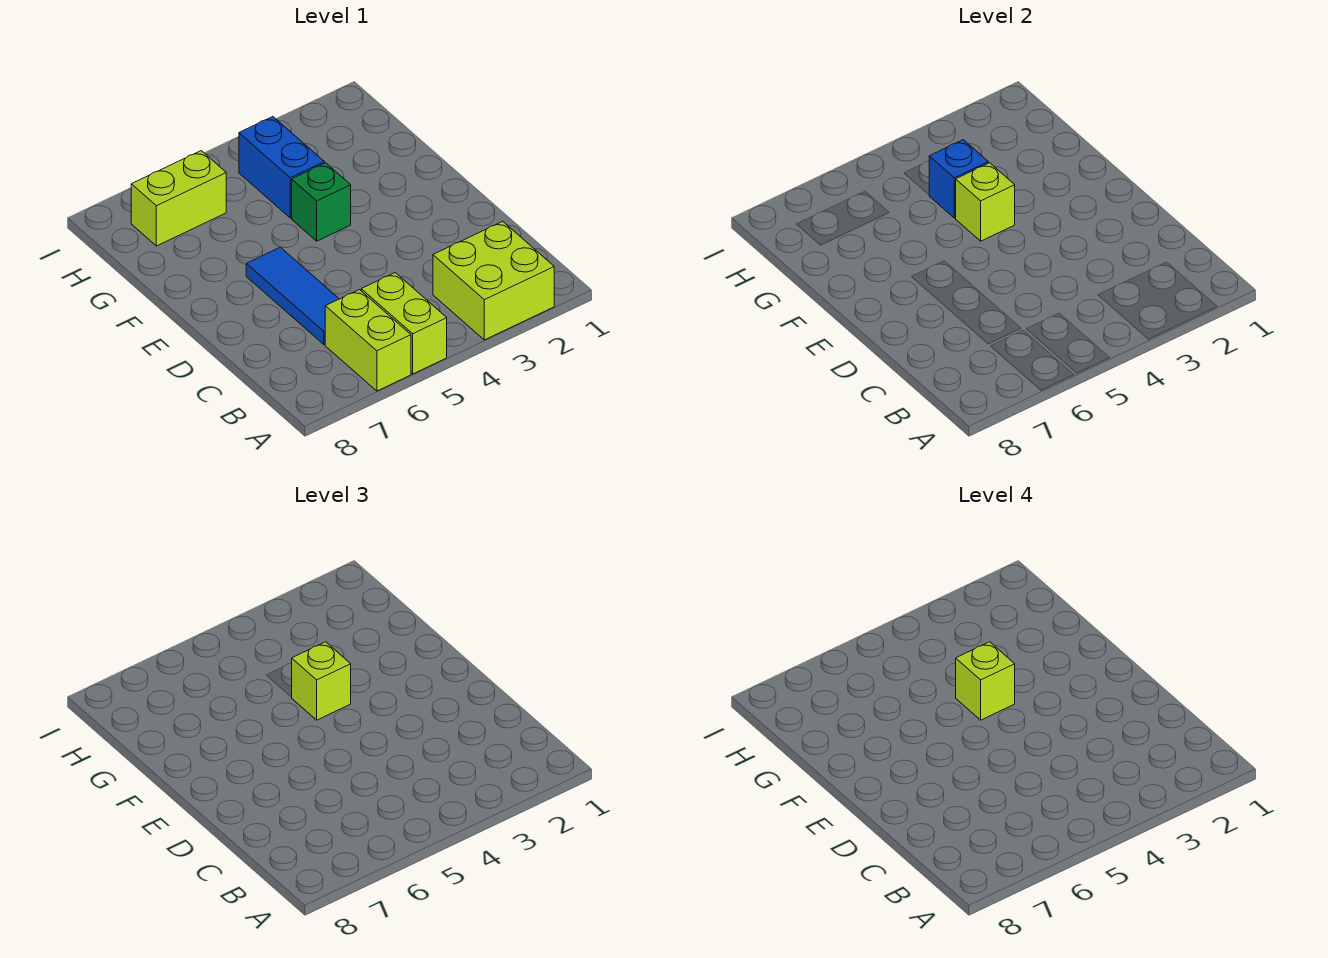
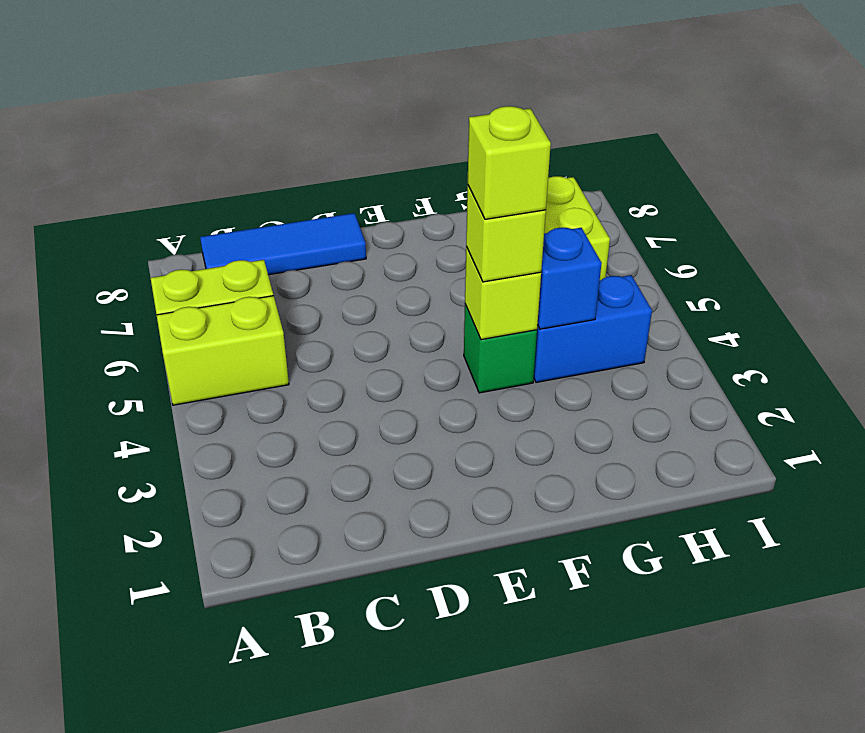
lime 2x2 brick [433,221,554,340] -> none
blue 1x3 tile [246,247,339,345] -> blue 1x3 tile moved to [200,213,366,275]

